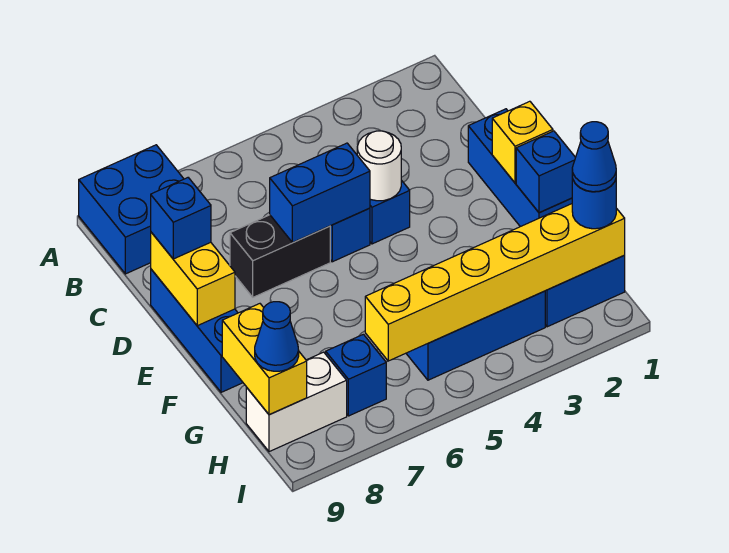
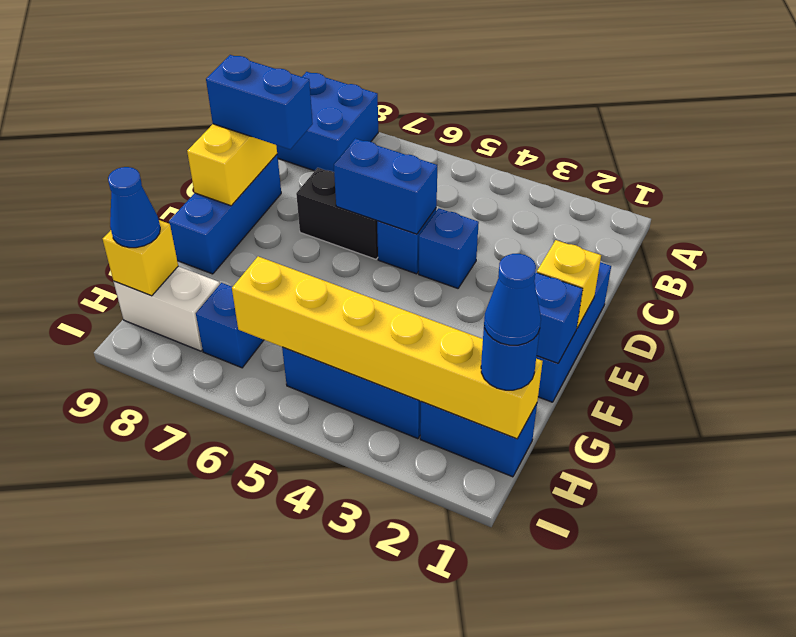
white 1x1 round brick [357,131,401,201] -> none
blue 1x1 brick [151,178,211,259] -> blue 1x2 brick [206,55,313,149]
yellow 1x2 brick [222,304,307,415] -> yellow 1x1 brick [103,220,178,296]

